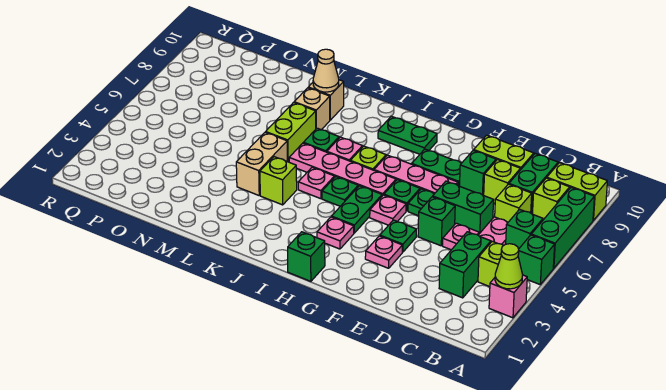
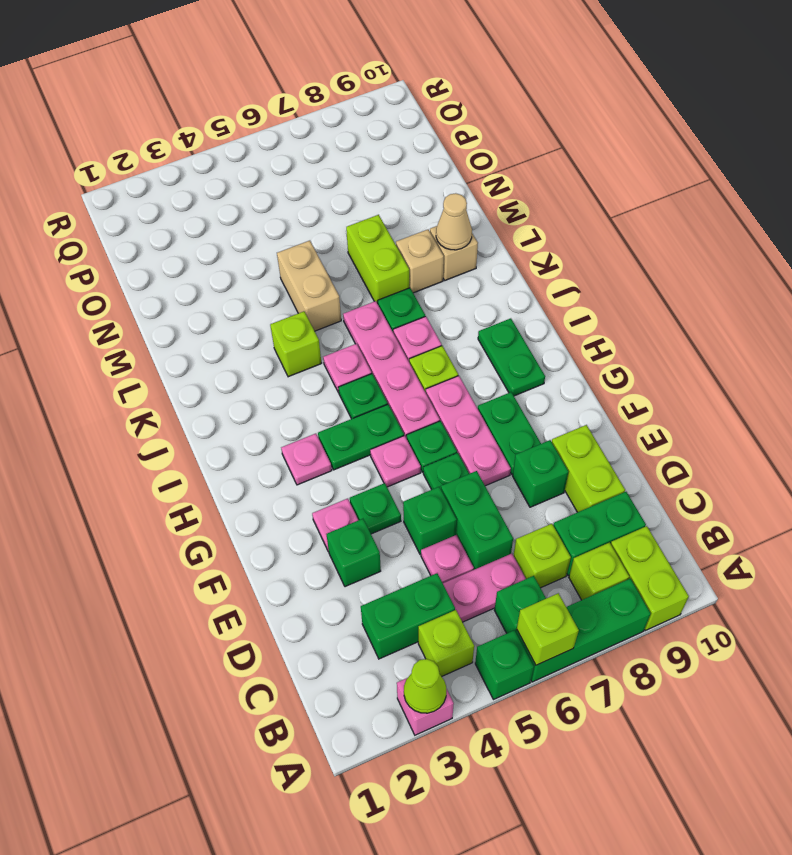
lime 1x1 brick [484,160,520,203] -> lime 1x1 brick moved to [517,593,579,665]
green 1x1 brick [288,232,325,281] -> green 1x1 brick moved to [327,519,381,587]
tan 1x2 brick [236,132,287,195] -> tan 1x2 brick turned to [277,241,341,331]
lime 1x2 brick [266,103,316,162] -> lime 1x2 brick turned to [346,215,409,303]

